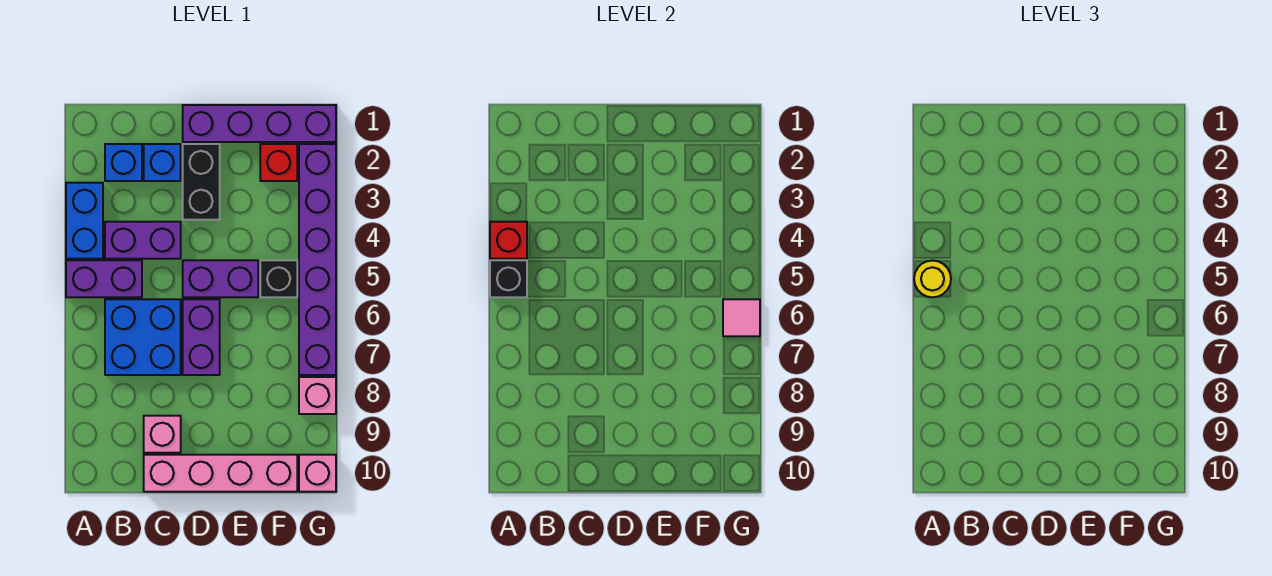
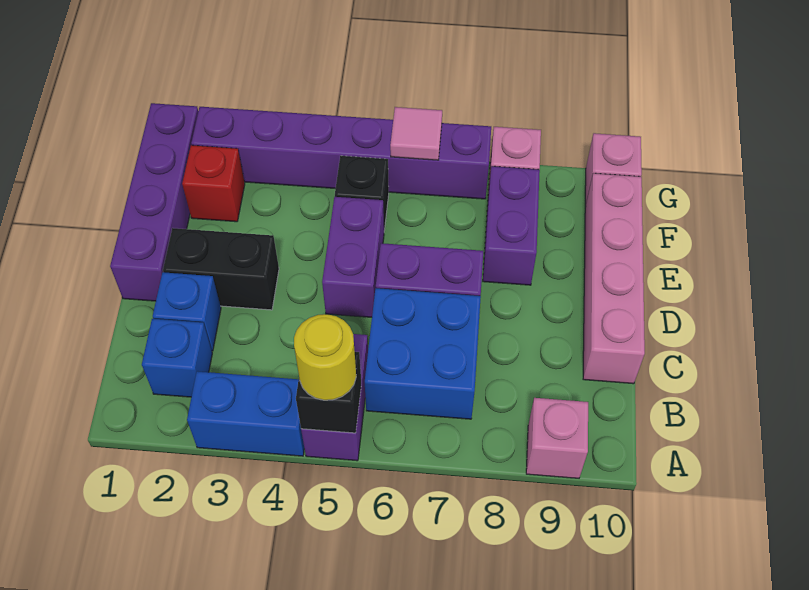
red 1x1 brick [490,222,527,259] -> none
purple 1x2 brick [105,222,181,259] -> purple 1x2 brick moved to [483,166,540,285]
pink 1x1 brick [144,416,181,453] -> pink 1x1 brick moved to [526,398,588,478]

